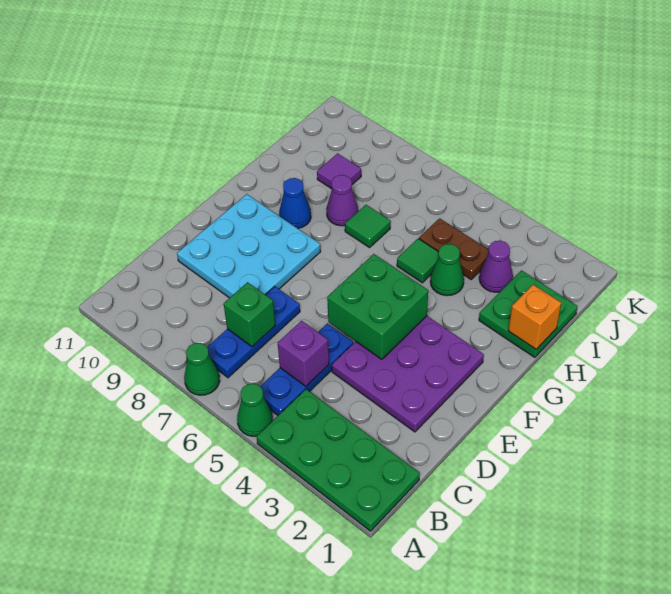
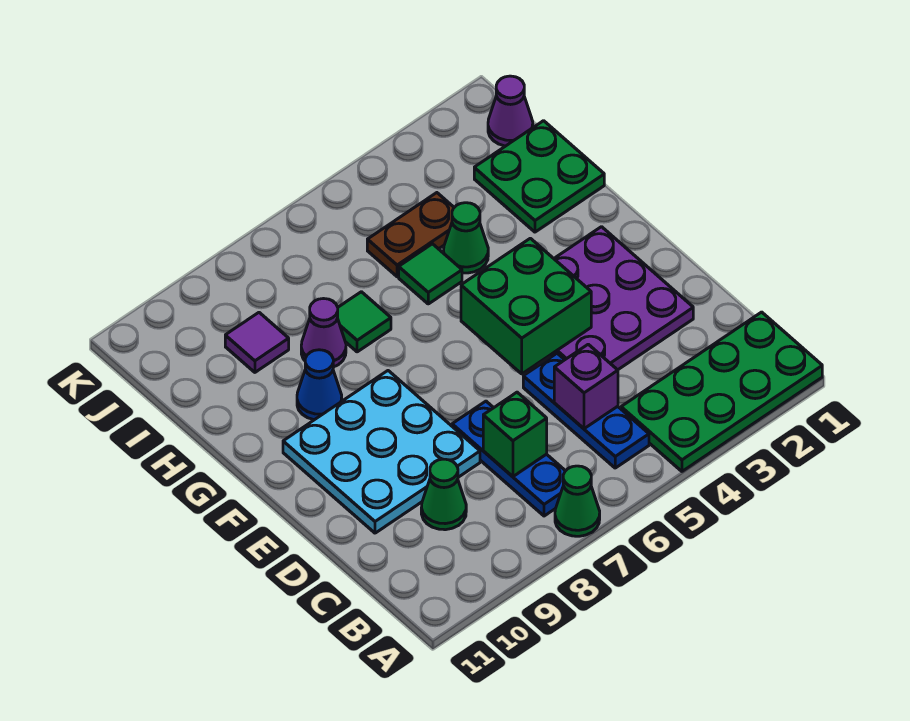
green 1x1 cone [237,384,273,436] -> green 1x1 cone moved to [421,459,466,530]
orange 1x1 brick [508,285,561,349] -> none
purple 1x1 cone [479,241,513,292] -> purple 1x1 cone moved to [488,76,533,146]

